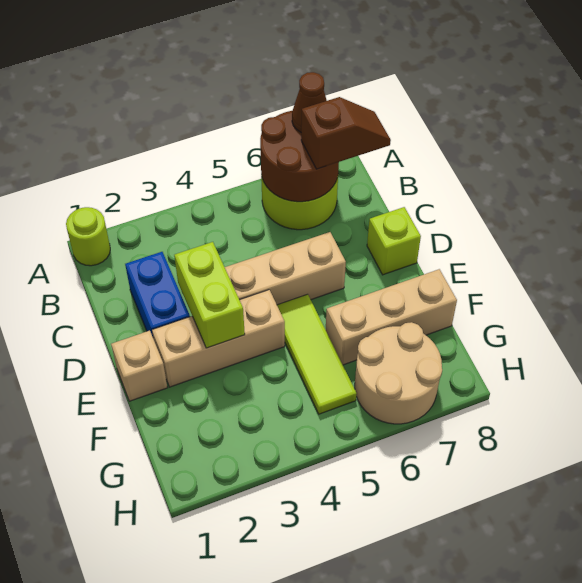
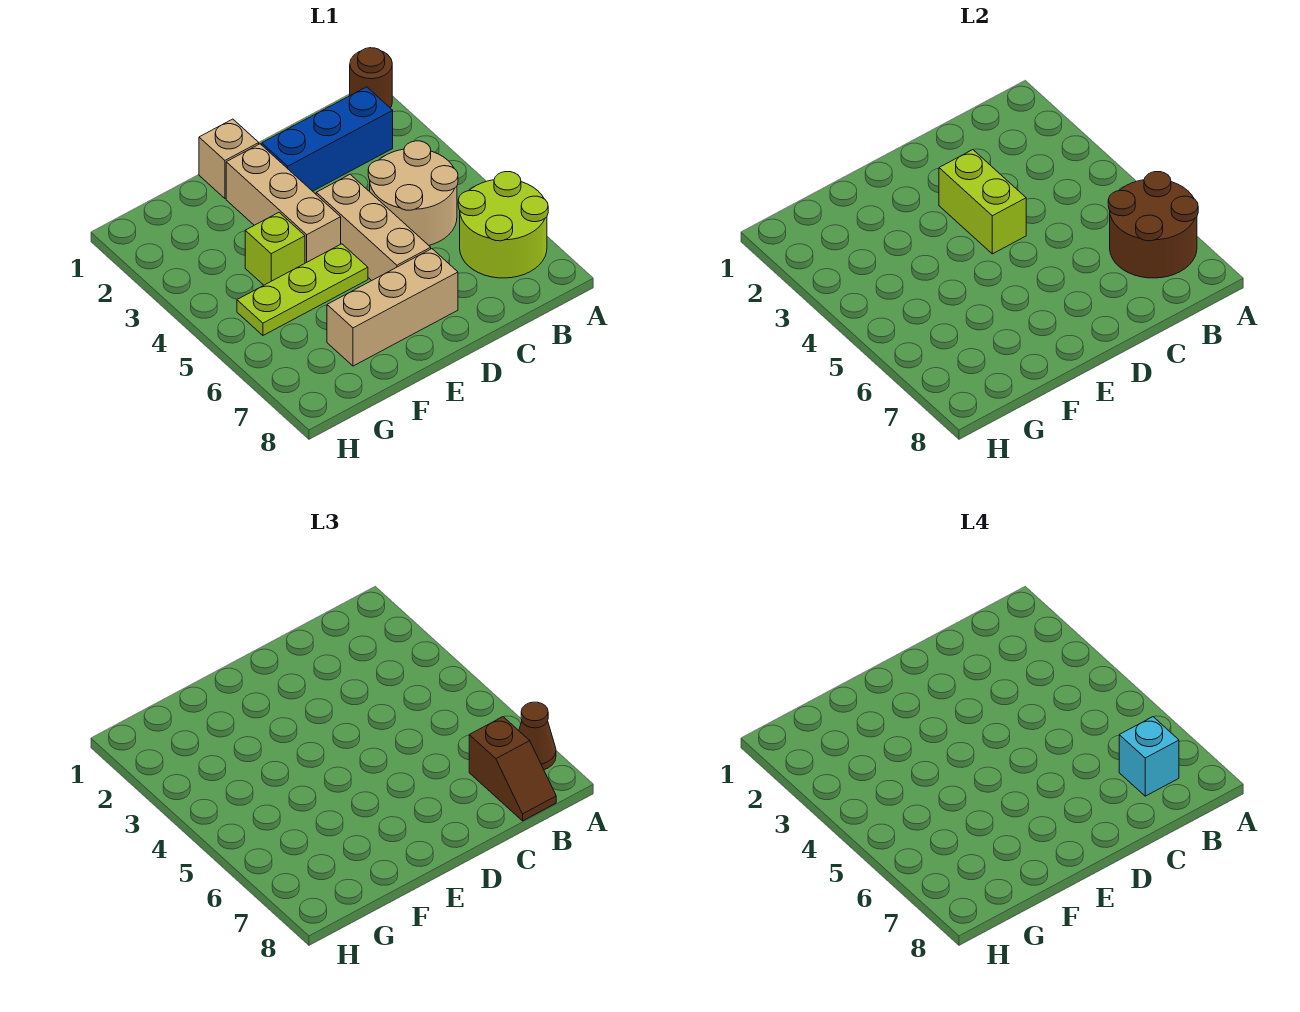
lime 1x1 round brick [66,207,110,266] -> brown 1x1 round brick [350,48,392,108]
none -> cyan 1x1 brick [1119,717,1179,796]
blue 1x2 brick [125,252,190,336] -> blue 1x3 brick [262,87,393,191]
lime 1x2 brick [174,242,245,348] -> lime 1x2 brick turned to [939,150,1026,254]
lime 1x1 brick [367,207,421,275] -> lime 1x1 brick moved to [245,213,305,285]
lime 1x3 tile [277,294,357,414] -> lime 1x3 plate [237,244,368,335]
tan 1x3 brick [326,269,457,365] -> tan 1x3 brick turned to [327,249,458,366]
tan 2x2 round brick [355,322,442,424] -> tan 2x2 round brick moved to [368,141,458,245]

